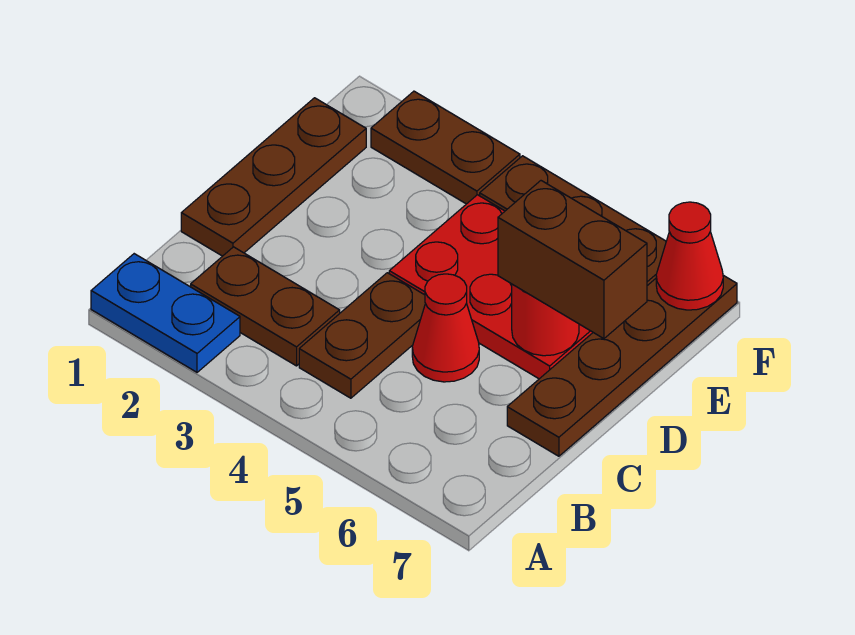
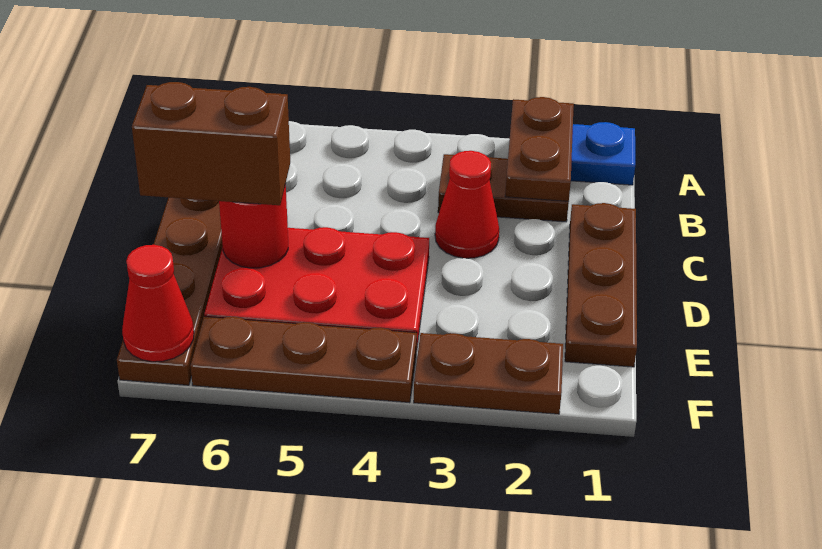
brown 1x2 plate [299,273,425,398] -> brown 1x2 plate moved to [505,97,574,201]
red 1x1 cone [412,274,479,382] -> red 1x1 cone moved to [435,151,499,258]

